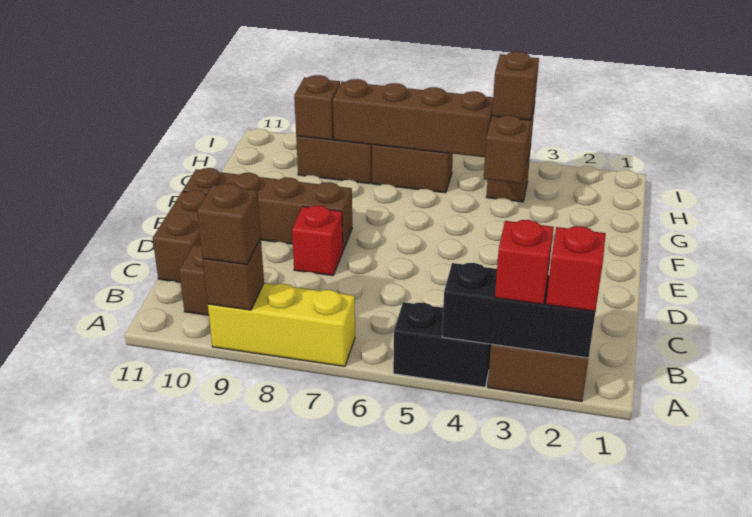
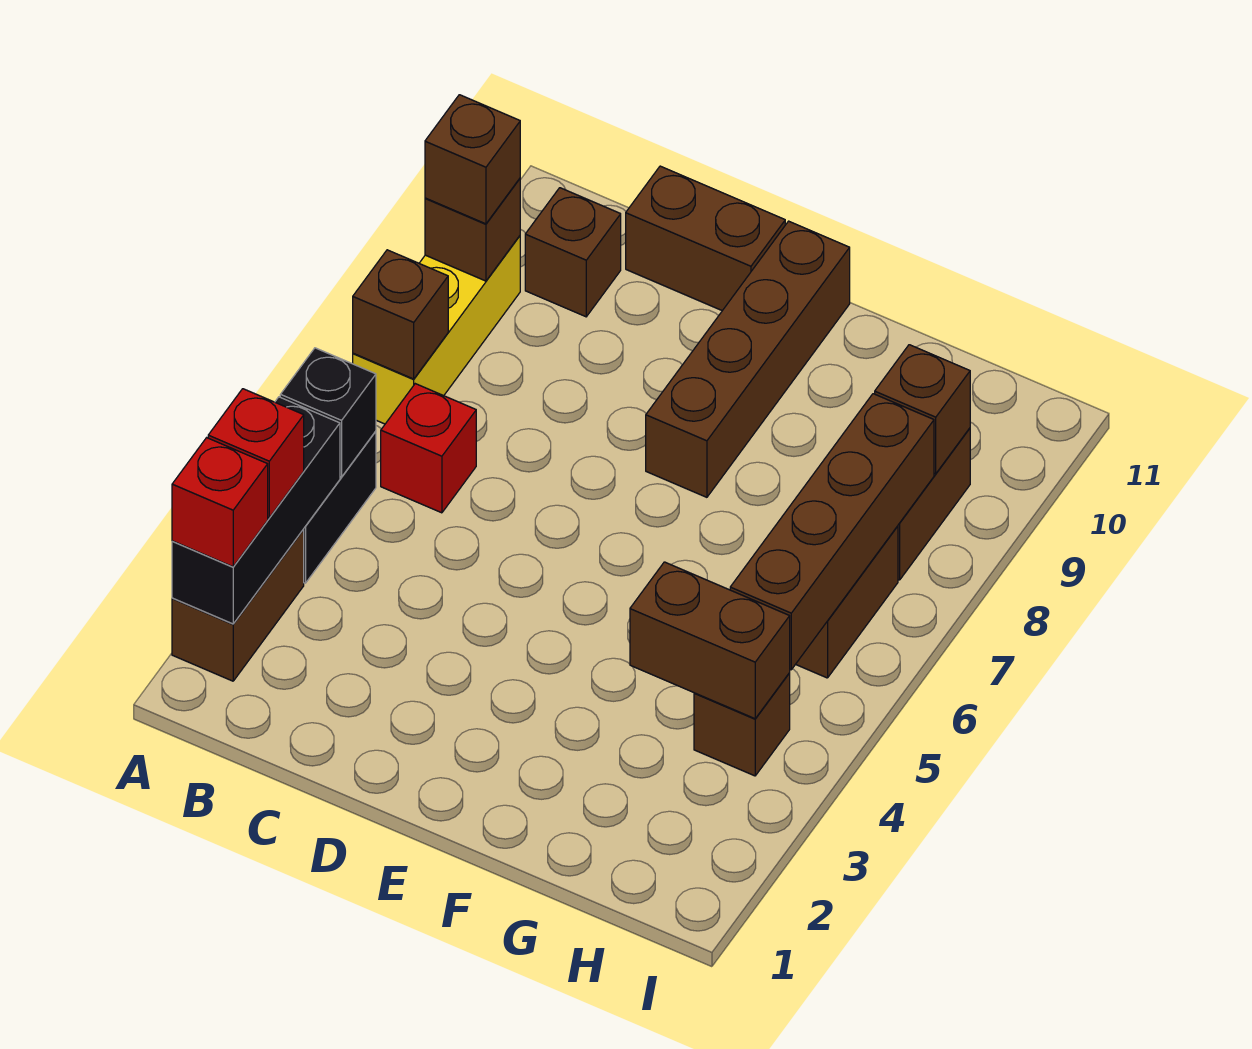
none -> black 1x1 brick [280,348,376,477]
red 1x1 brick [292,206,343,276] -> red 1x1 brick moved to [381,384,476,513]
brown 1x1 brick [492,52,539,120] -> brown 1x1 brick moved to [353,250,448,379]

